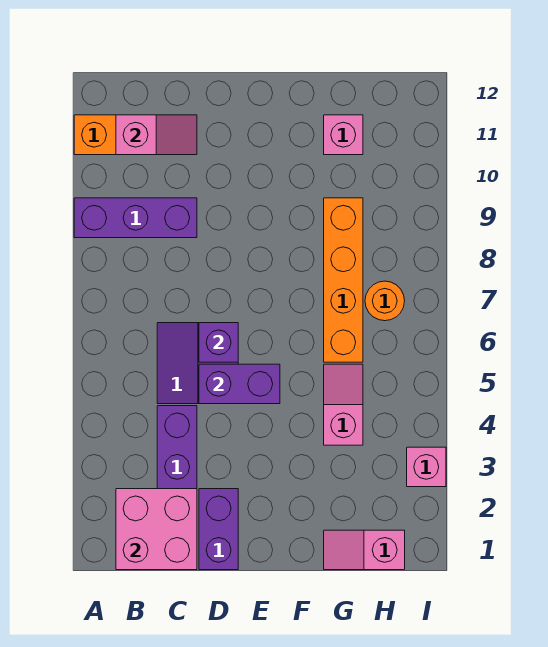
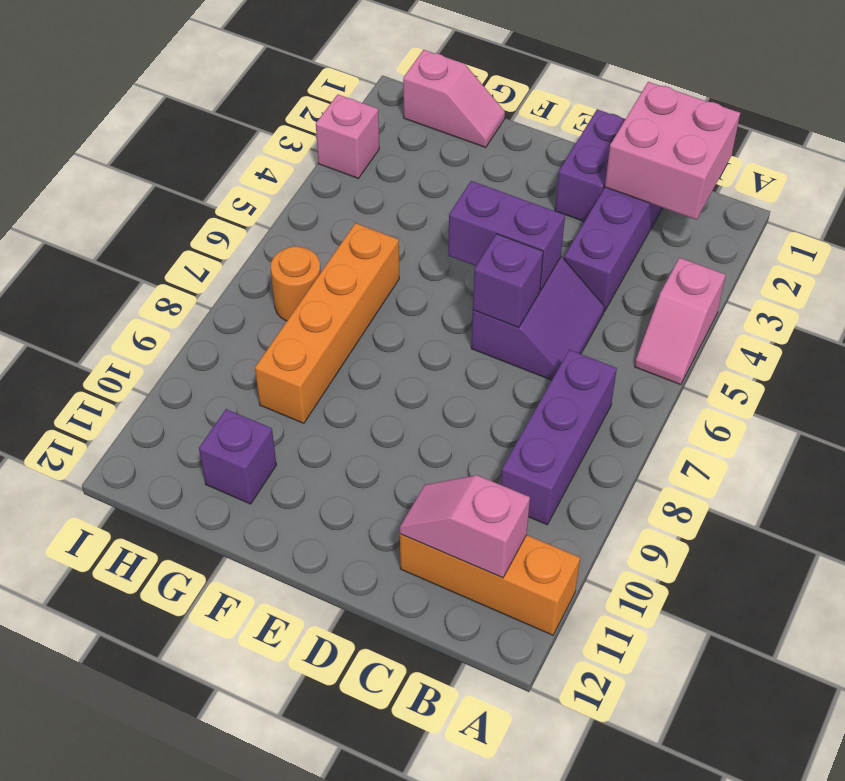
purple 1x3 brick [74,198,197,238] -> purple 1x3 brick turned to [501,350,617,525]
pink 1x2 slope [324,364,363,445] -> pink 1x2 slope moved to [635,258,726,385]
pink 1x1 brick [324,115,363,155] -> purple 1x1 brick [199,409,276,504]

